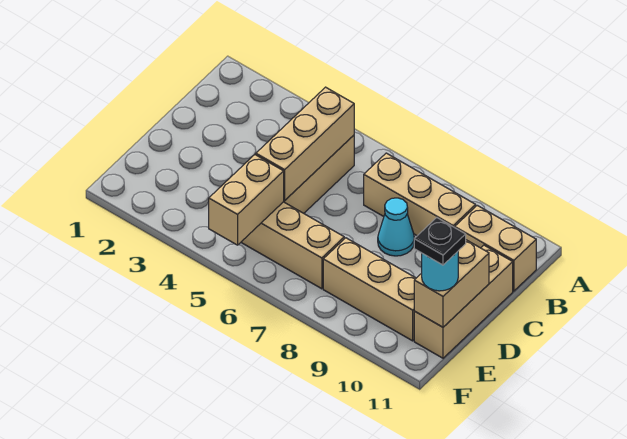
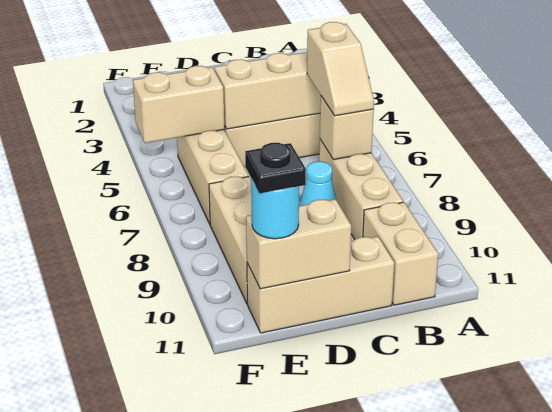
none -> tan 1x2 slope [307,22,374,116]
none -> tan 1x1 brick [320,96,374,160]

